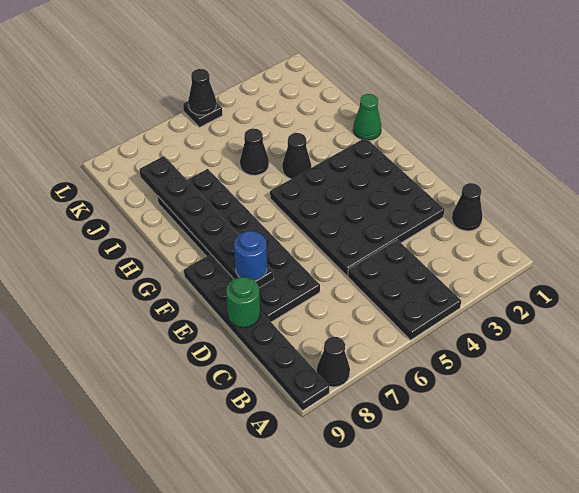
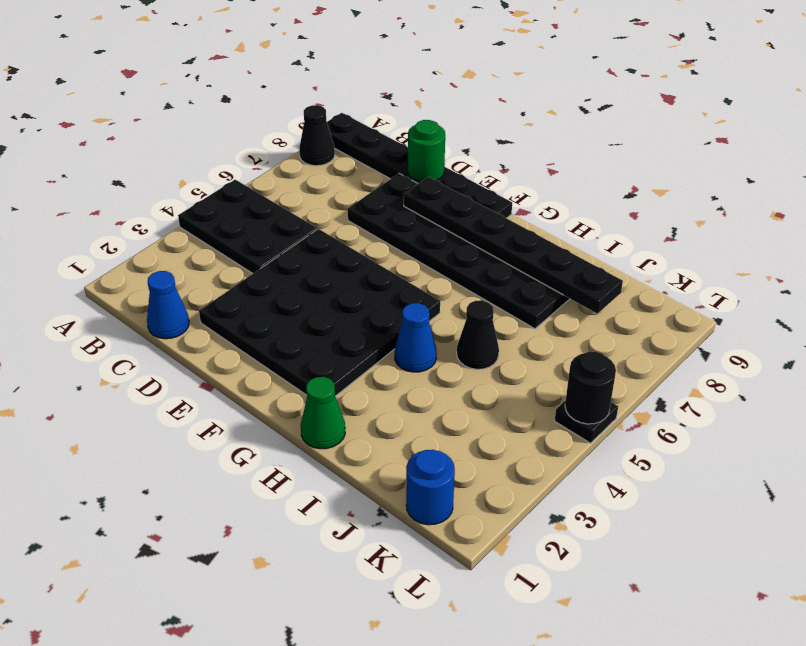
black 1x1 cone [452,183,482,231] -> blue 1x1 cone [147,271,189,339]
blue 1x1 round brick [234,231,267,281] -> blue 1x1 round brick moved to [406,450,455,525]
black 1x1 cone [282,133,311,179] -> blue 1x1 cone [395,303,437,372]
black 1x1 cone [188,69,216,115] -> black 1x1 round brick [565,351,616,424]

